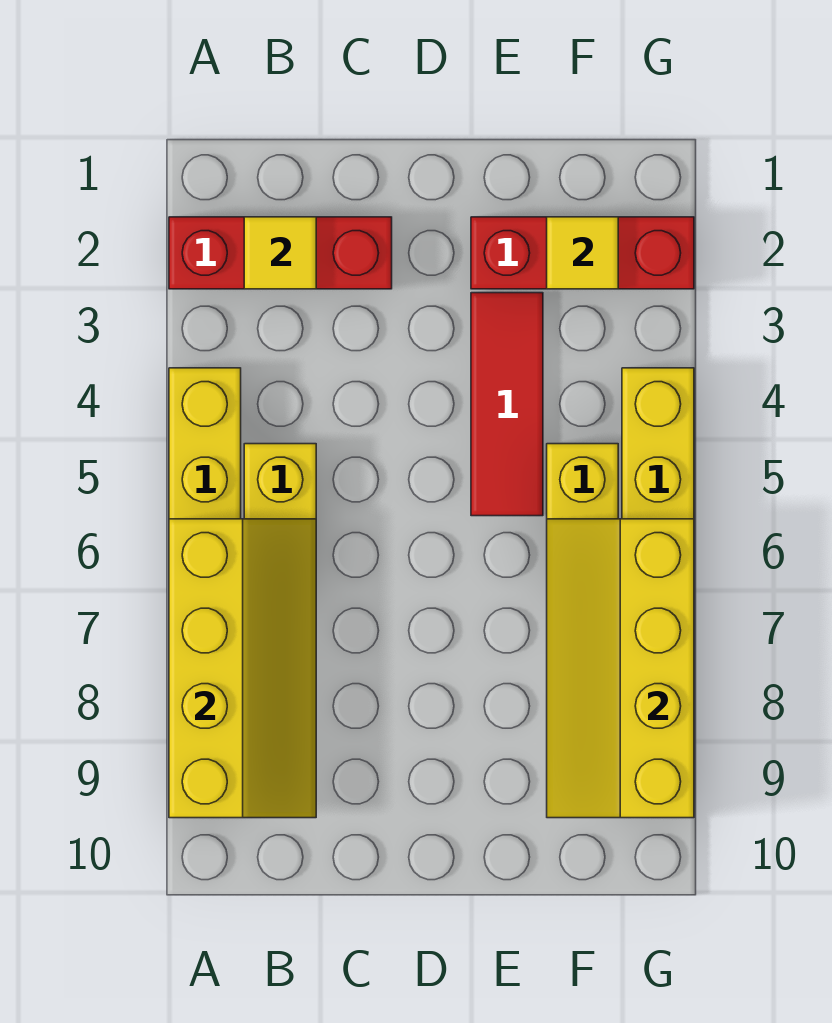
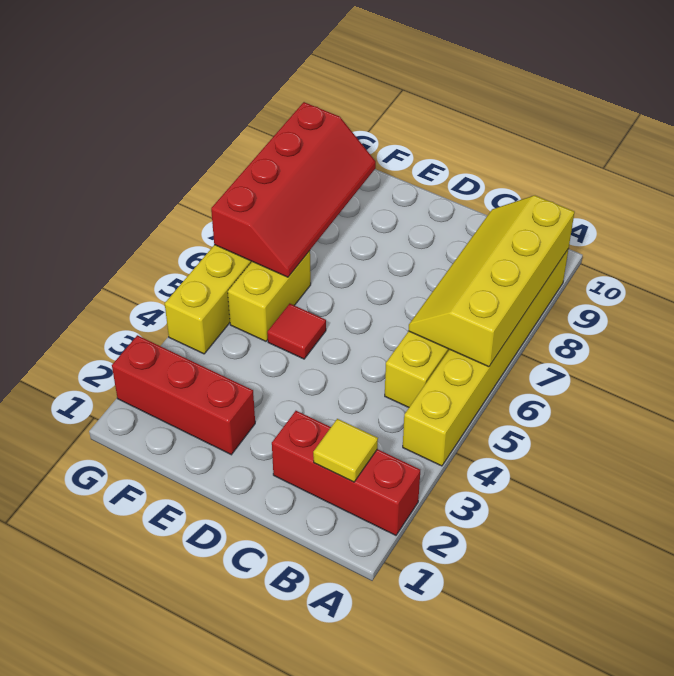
red 1x3 tile [471,293,543,516] -> red 1x1 tile [267,304,326,359]
yellow 1x1 tile [547,217,618,289] -> none
yellow 2x4 slope [547,519,694,818] -> red 2x4 slope [211,102,376,277]

